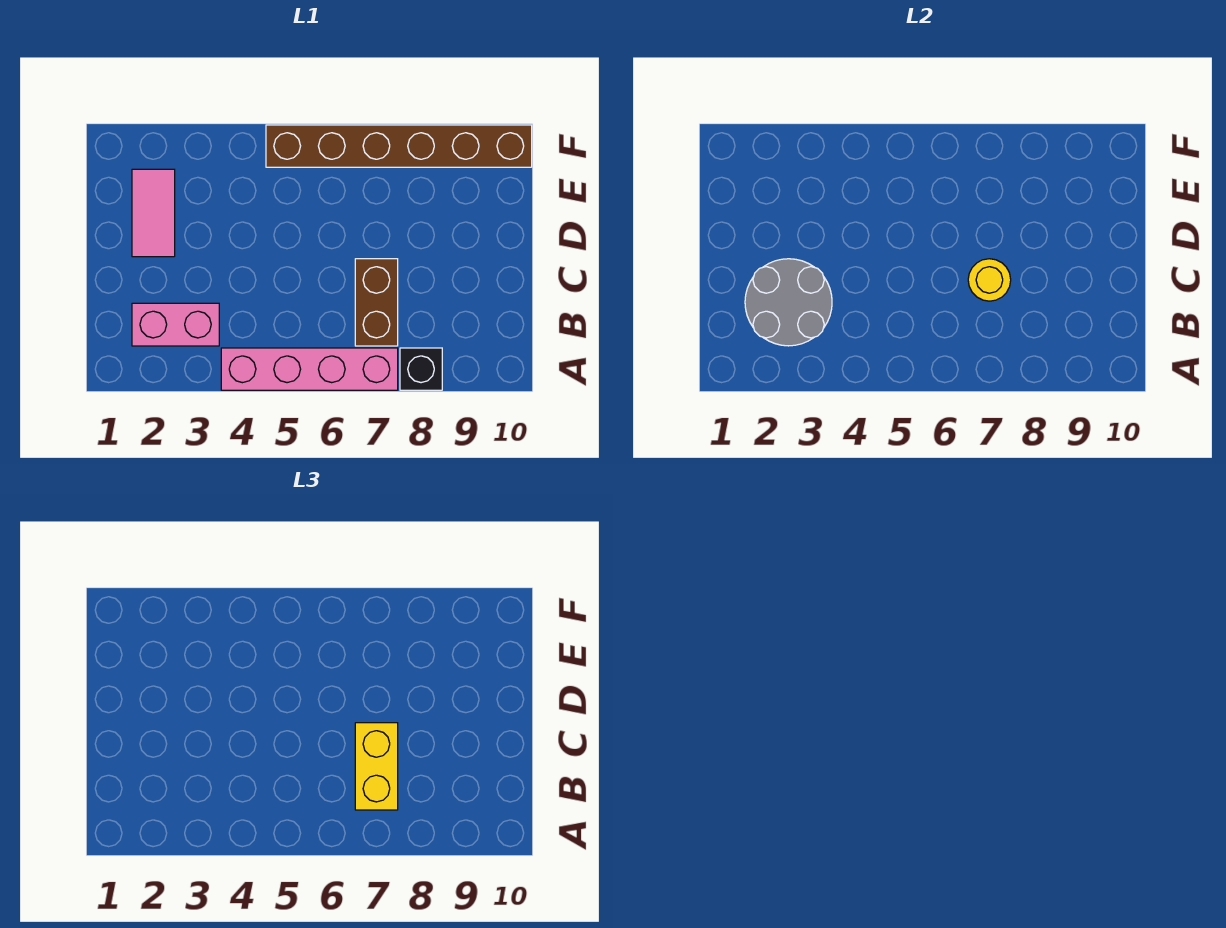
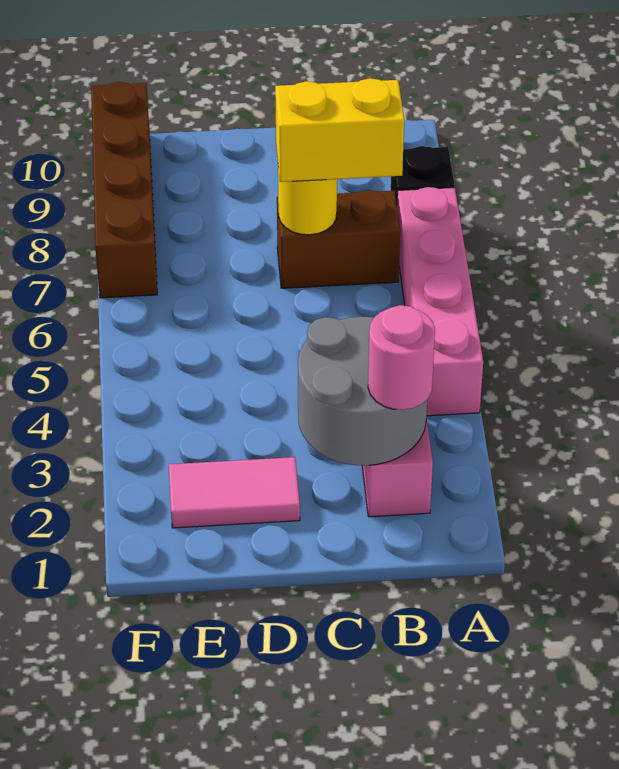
none -> pink 1x1 round brick [368,305,435,410]
brown 1x6 brick [266,125,532,167] -> brown 1x4 brick [91,82,157,298]

